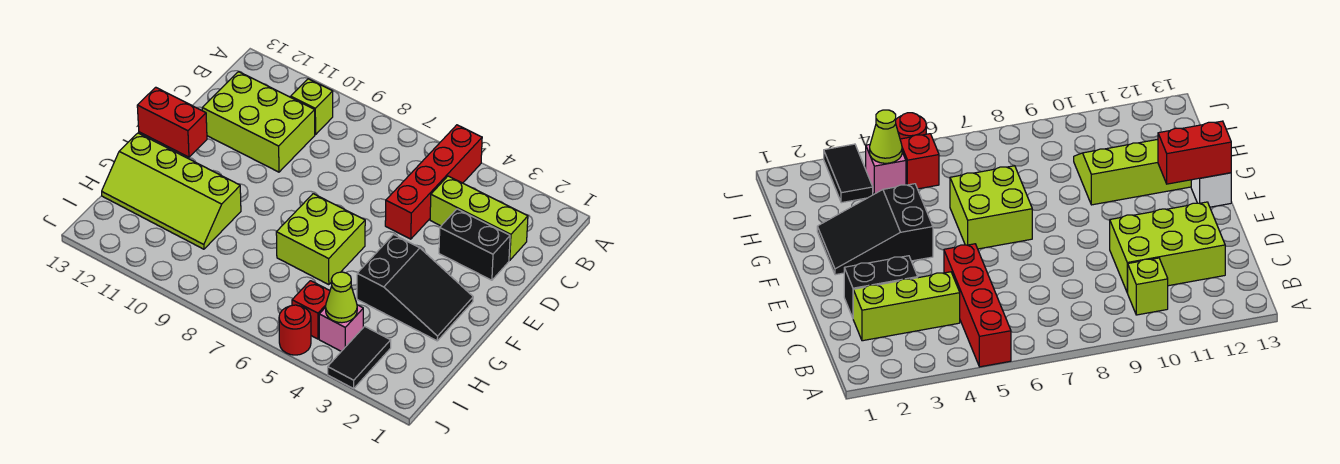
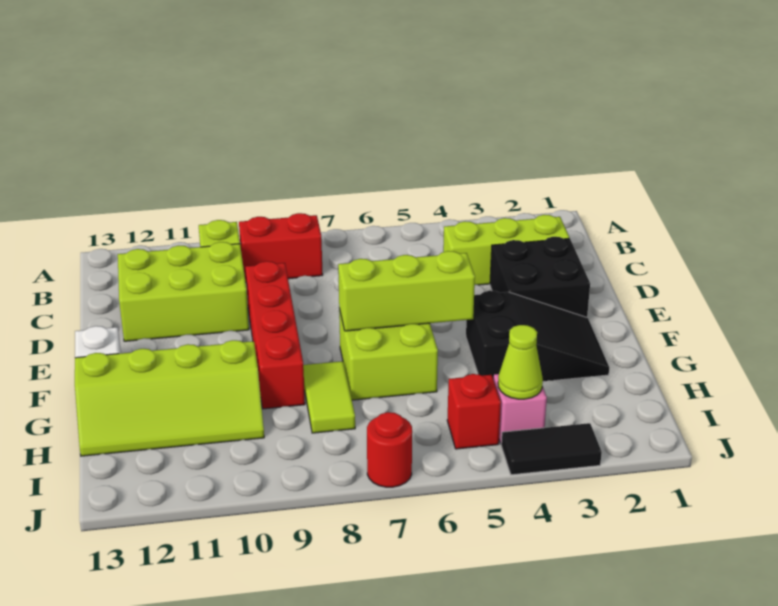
red 1x4 brick [385,125,482,239] -> red 1x4 brick moved to [245,261,305,409]
black 1x2 brick [439,209,510,280] -> black 2x2 brick [490,237,590,317]
none -> lime 1x3 brick [338,251,475,331]
red 1x2 brick [137,87,207,157] -> red 1x2 brick moved to [239,213,323,282]
none -> lime 1x2 tile [303,361,355,433]
black 1x2 tile [328,326,391,389] -> black 1x2 tile turned to [501,423,602,475]
red 1x1 round brick [279,305,311,355] -> red 1x1 round brick moved to [367,412,412,487]

